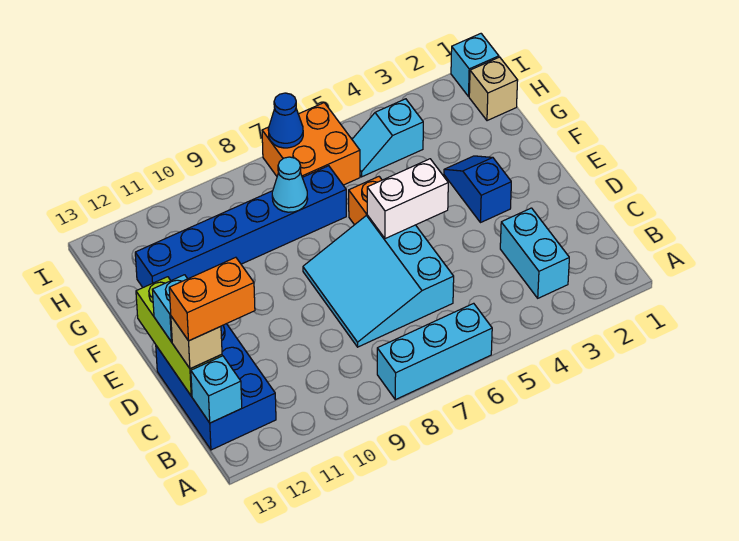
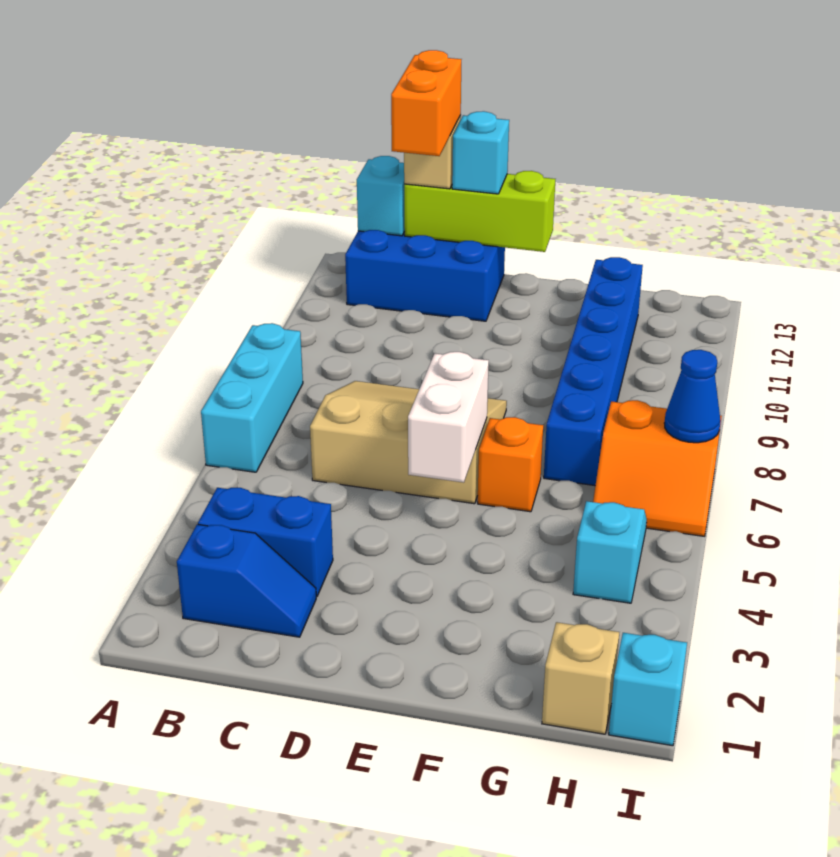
cyan 1x2 brick [500,208,569,298] -> blue 1x2 brick [198,488,333,597]
cyan 3x3 slope [303,215,454,347] -> tan 3x3 slope [310,381,507,504]
blue 1x2 slope [444,156,511,223] -> blue 1x2 slope moved to [177,524,316,637]
cyan 1x1 cone [272,157,308,212] -> none
orange 2x2 brick [262,103,360,185] -> orange 2x2 slope [593,400,722,536]

